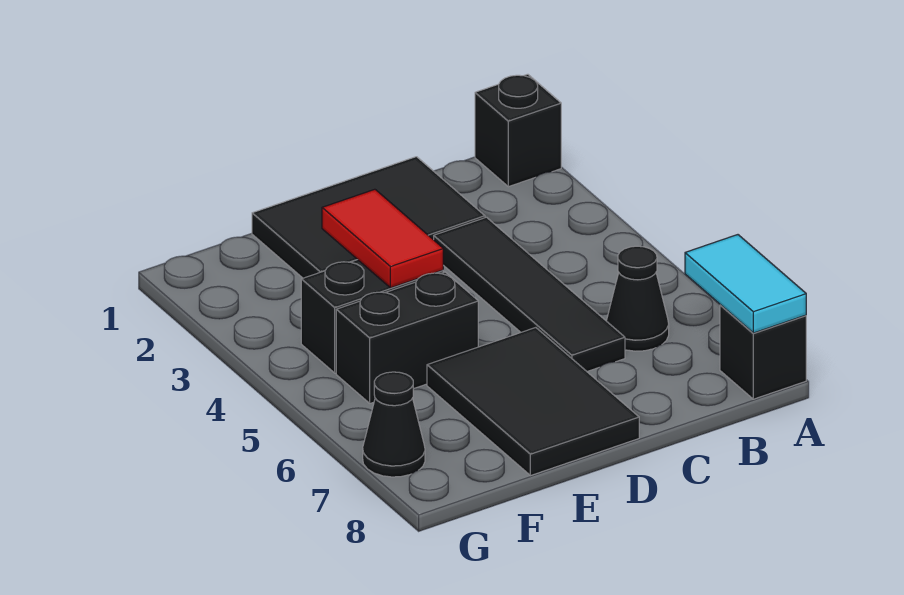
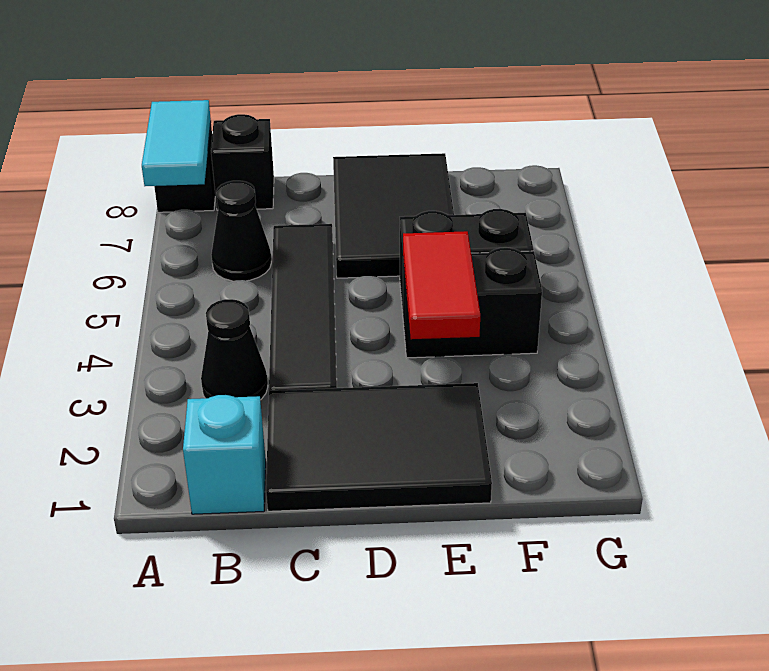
black 1x1 brick [475,74,561,187] -> black 1x1 brick moved to [211,114,274,210]
none -> cyan 1x1 brick [183,395,266,514]
black 1x1 cone [363,372,425,477] -> black 1x1 cone moved to [201,299,268,400]

